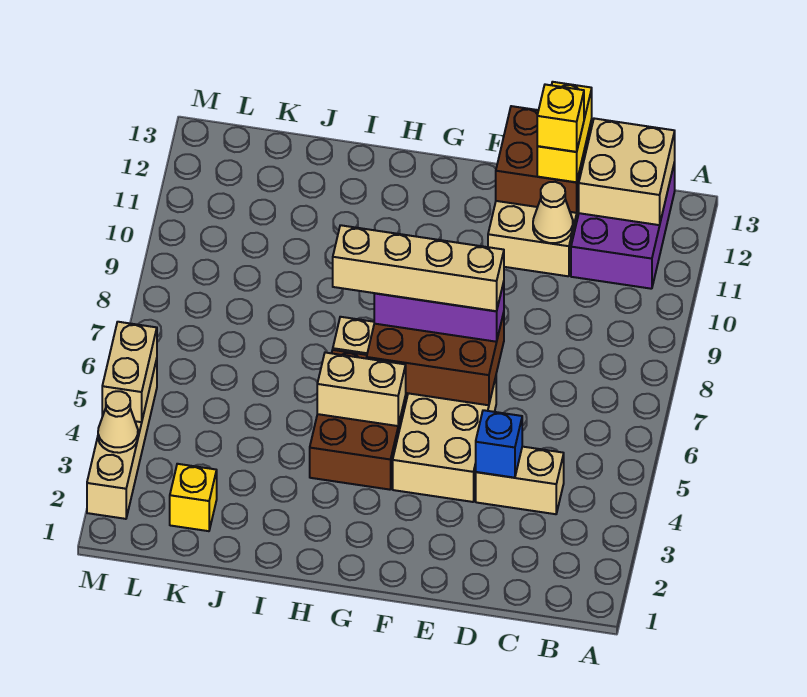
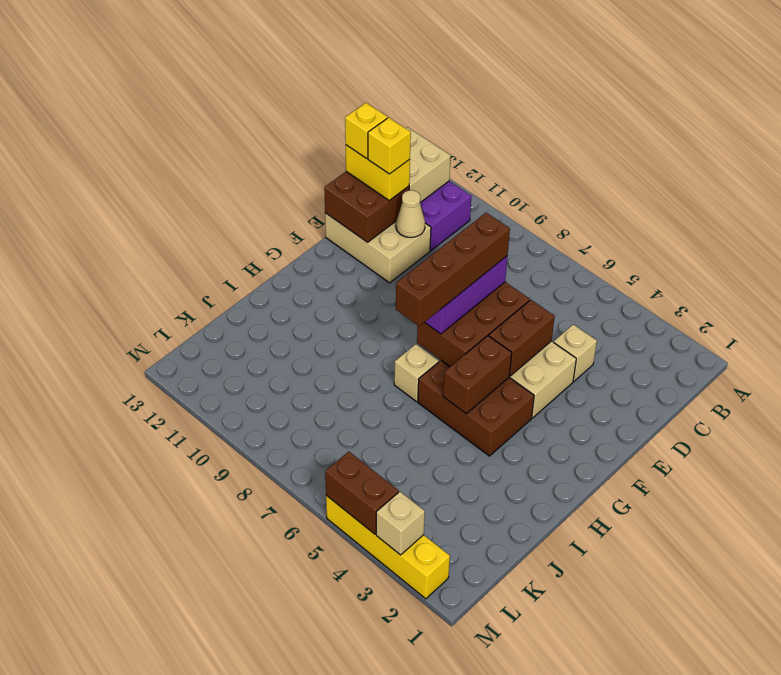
tan 1x2 brick [476,447,564,514] -> tan 1x1 brick [554,324,597,381]
blue 1x1 brick [476,410,522,478] -> none
none -> brown 1x2 brick [489,300,555,376]
tan 1x4 brick [333,225,504,311] -> brown 1x4 brick [396,213,510,326]
tan 1x2 brick [317,353,406,426] -> brown 1x2 brick [443,336,512,414]
yellow 1x1 brick [170,464,217,531] -> yellow 1x1 brick moved to [345,103,388,159]
tan 1x4 brick [87,359,157,519] -> yellow 1x4 brick [326,495,450,599]
tan 1x1 cone [98,391,138,453] -> tan 1x1 brick [376,492,425,555]
tan 1x2 brick [102,322,157,422] -> brown 1x2 brick [325,452,399,534]

